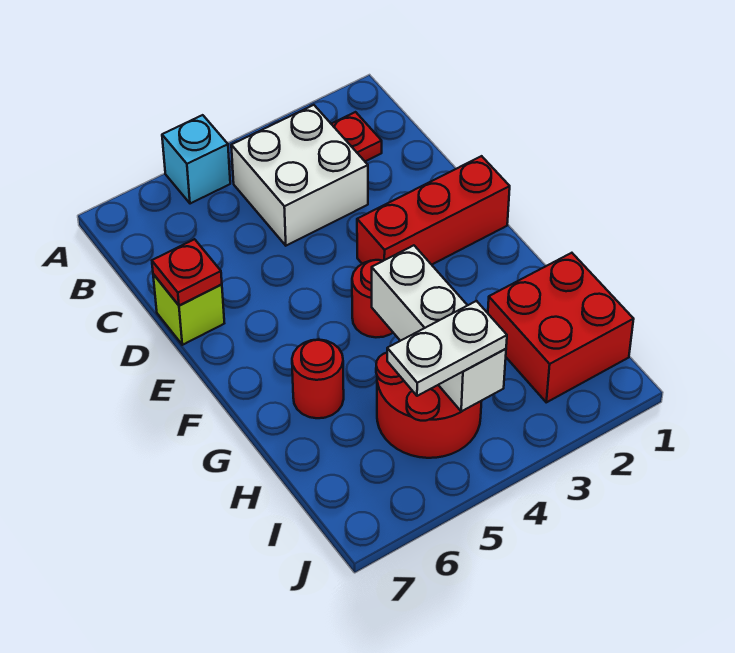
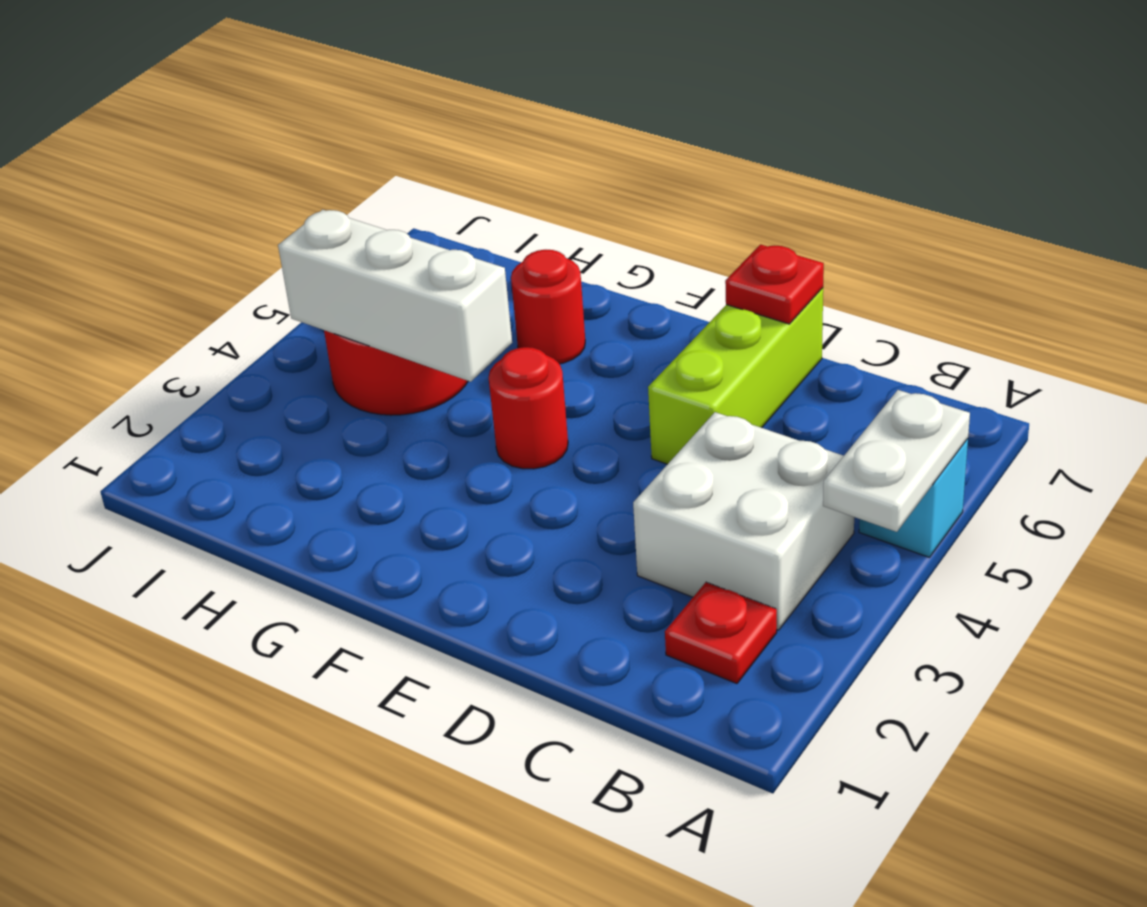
lime 1x1 brick [153,274,224,345] -> lime 1x3 brick [648,288,823,464]
red 1x3 brick [357,156,510,265] -> none
red 2x2 brick [488,253,634,402] -> none
white 1x2 plate [387,301,507,396] -> white 1x2 plate moved to [823,390,970,532]

